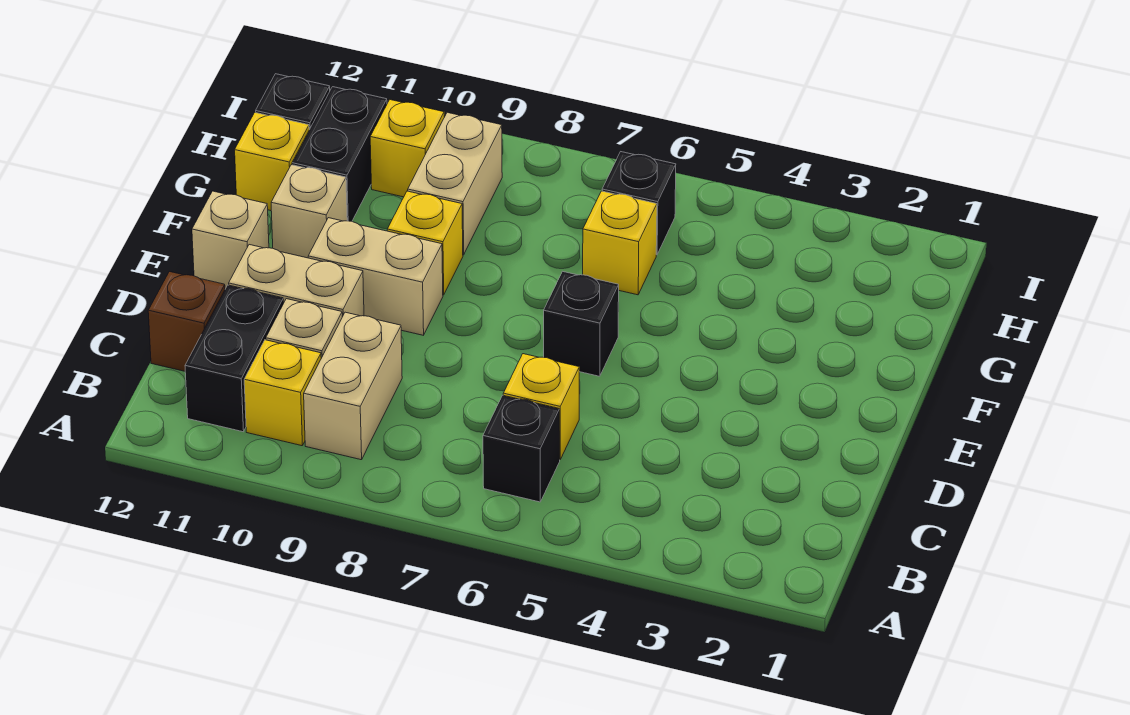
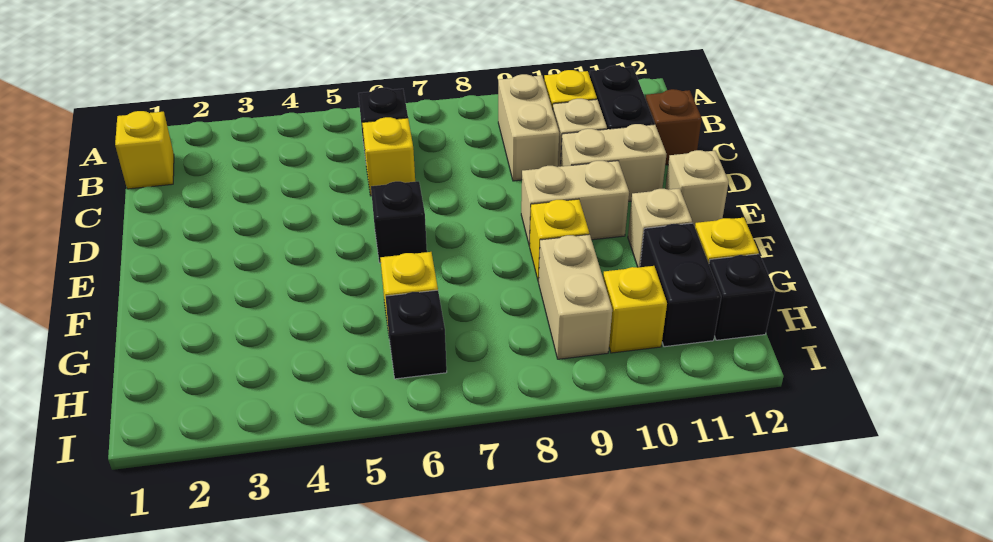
none -> yellow 1x1 brick [115,111,174,189]

